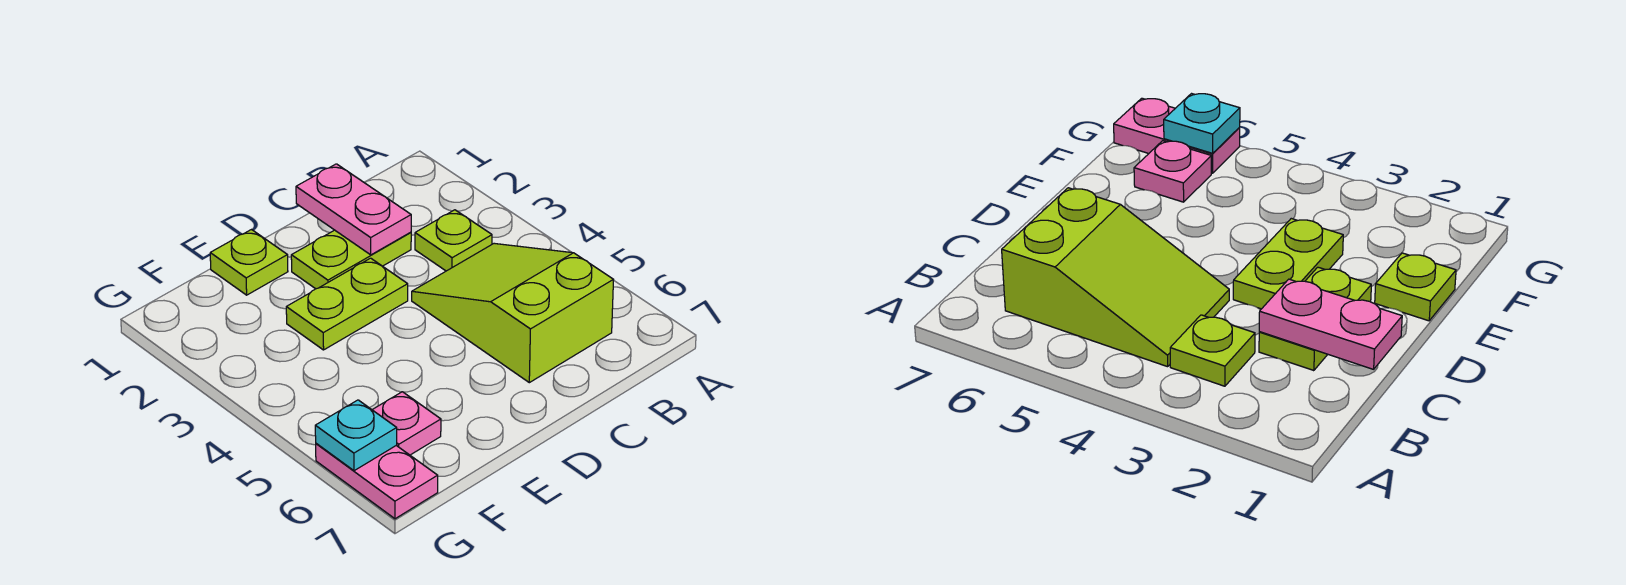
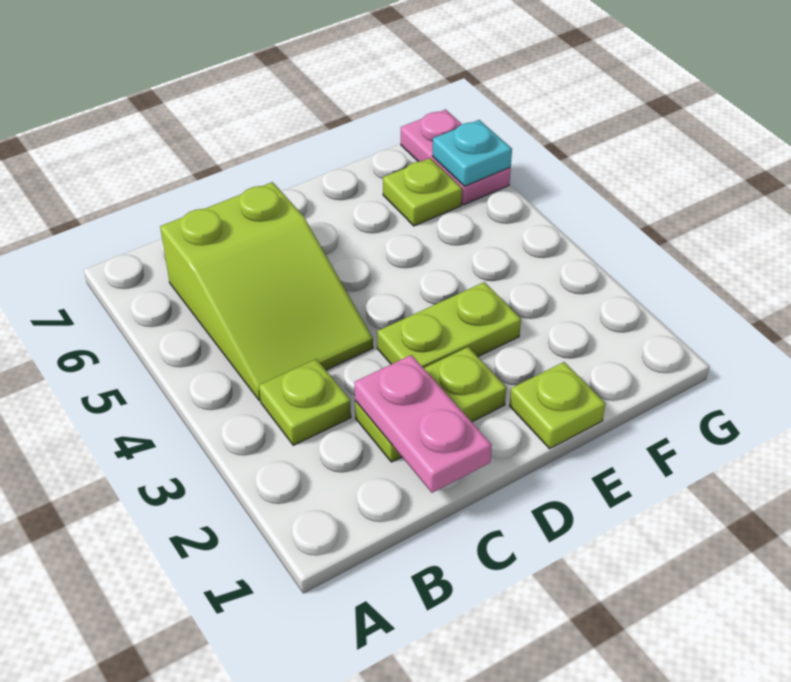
pink 1x1 plate [372,392,441,455] -> lime 1x1 plate [383,158,462,226]

